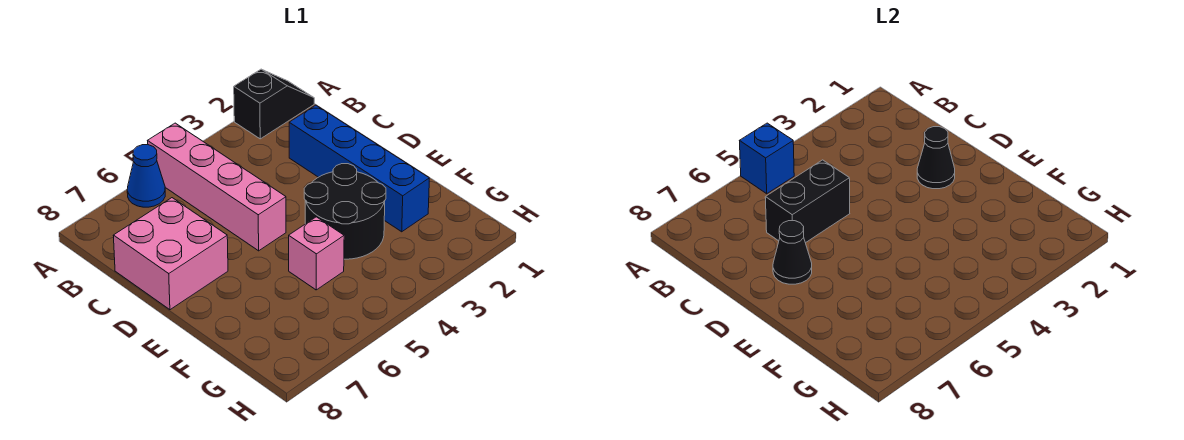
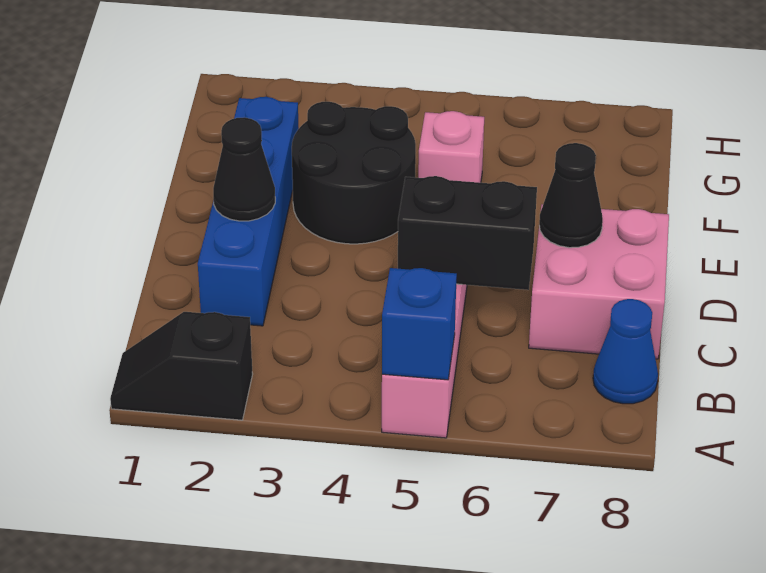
blue 1x1 cone [127,145,165,207] -> blue 1x1 cone moved to [593,299,658,404]

